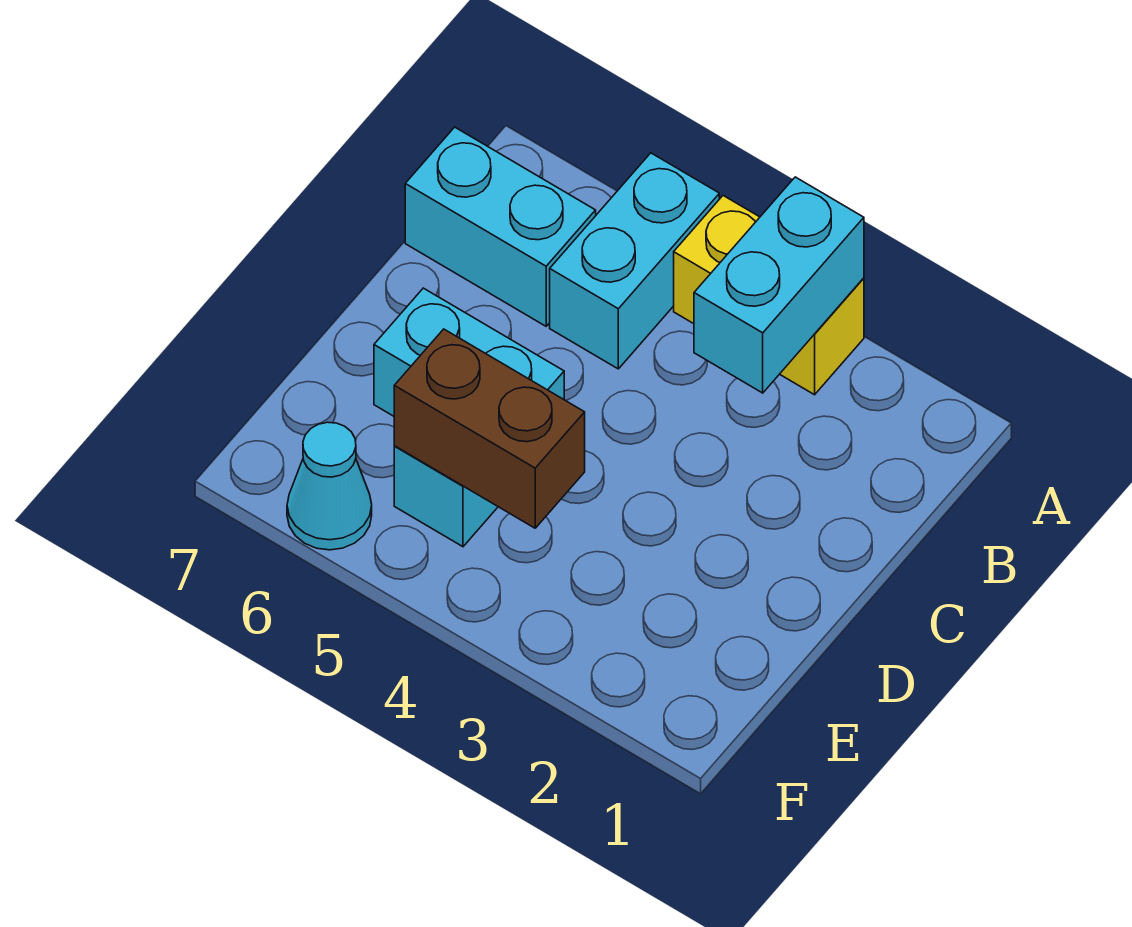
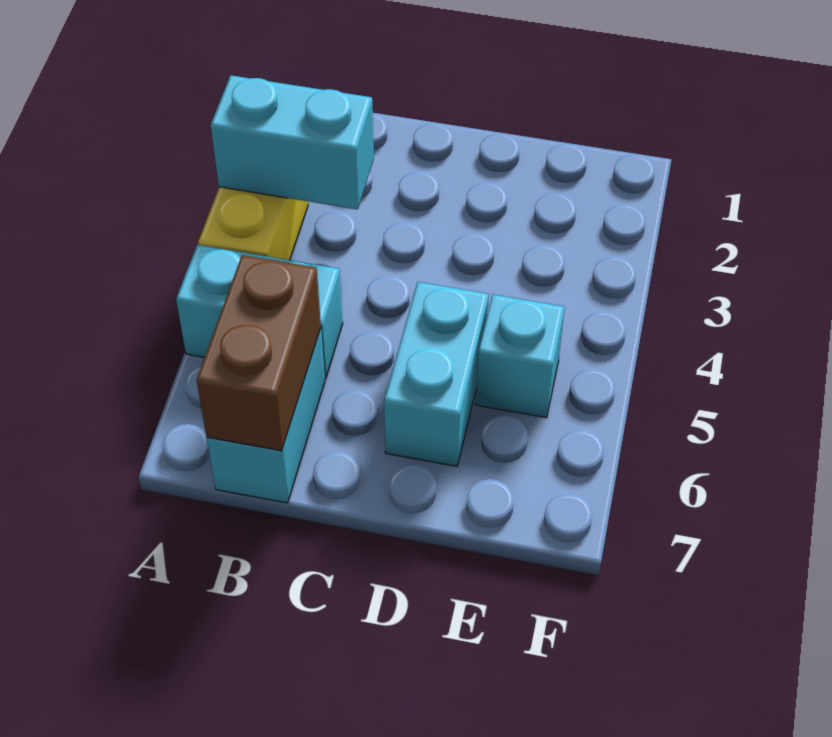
brown 1x2 brick [394,329,585,528] -> brown 1x2 brick moved to [197,255,321,451]
cyan 1x1 cone [287,422,372,550] -> none

